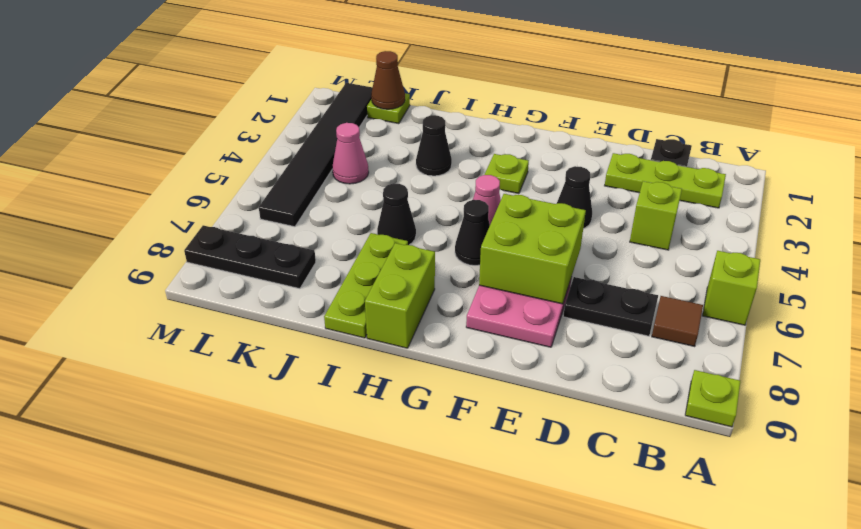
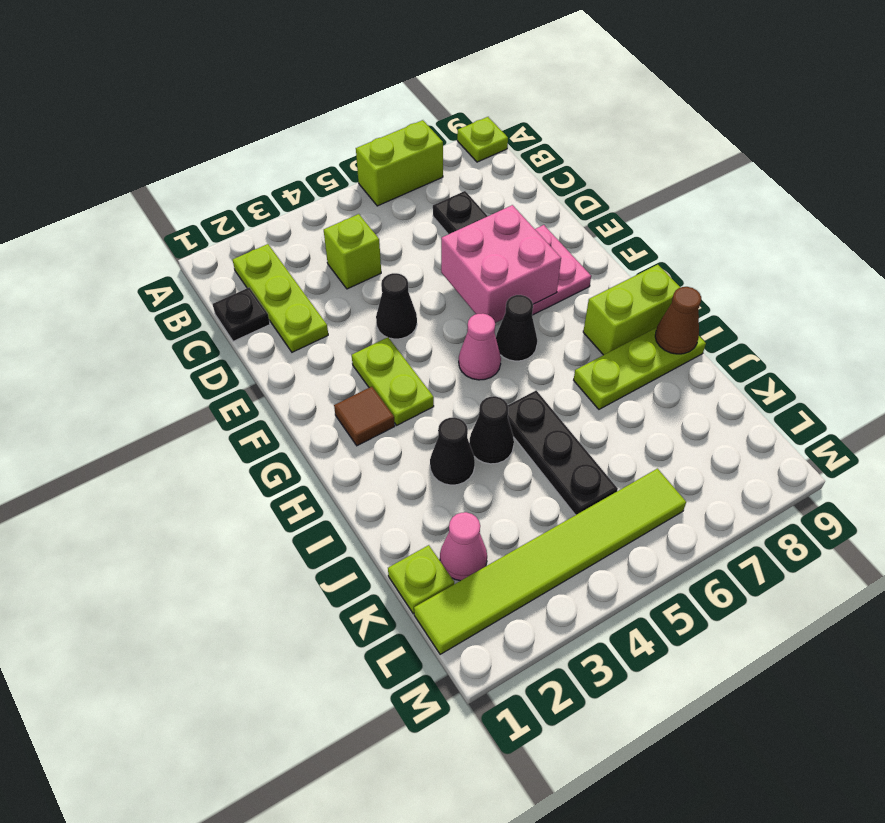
lime 1x1 brick [702,251,760,325] -> lime 1x2 brick [356,120,443,206]
brown 1x1 tile [652,296,703,347] -> brown 1x1 tile moved to [334,387,395,446]
lime 2x2 brick [479,194,586,304] -> pink 2x2 brick [441,205,561,323]
lime 1x1 plate [484,154,529,194] -> lime 1x2 plate [352,337,434,425]
black 1x1 cone [377,183,416,245] -> black 1x1 cone moved to [469,396,514,464]
brown 1x1 cone [371,51,405,109] -> brown 1x1 cone moved to [655,287,701,354]
pink 1x1 cone [332,123,369,184] -> pink 1x1 cone moved to [440,512,487,581]
black 1x3 plate [184,225,316,289] -> black 1x3 plate moved to [508,391,618,515]
black 1x6 tile [259,83,373,227] -> lime 1x6 tile [414,469,686,654]

